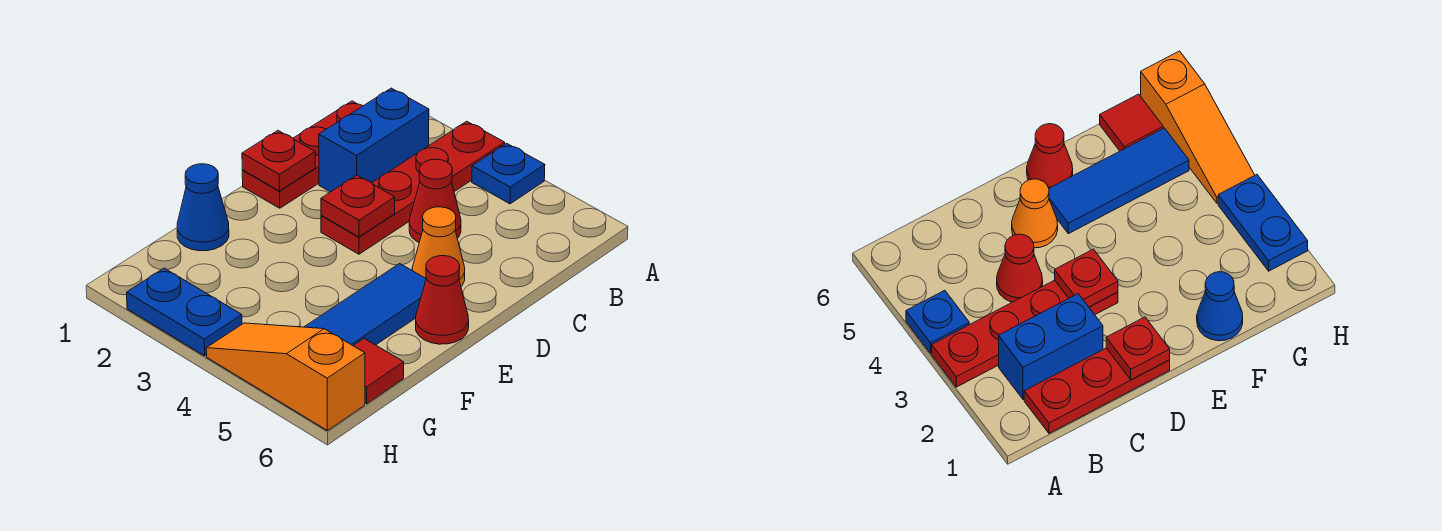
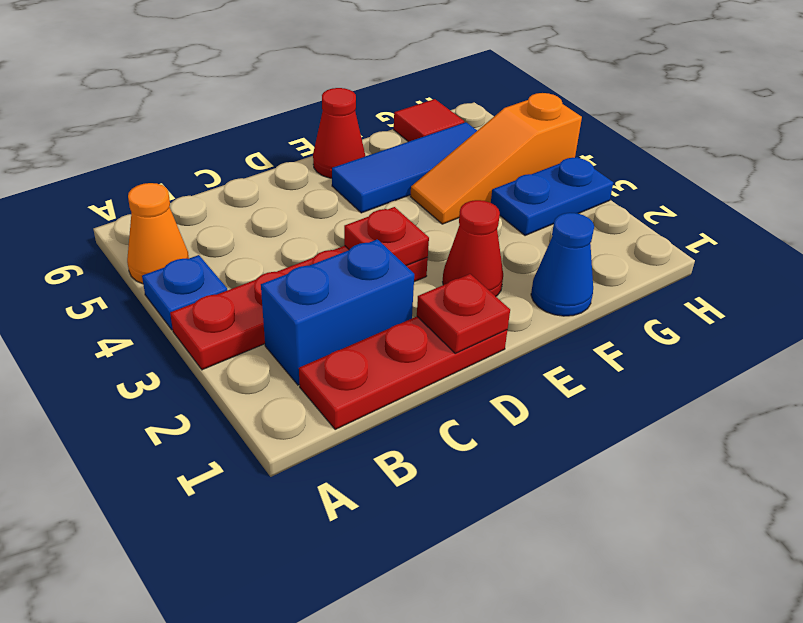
red 1x1 cone [409,159,461,242] -> red 1x1 cone moved to [443,200,503,296]
orange 1x1 cone [412,207,465,286] -> orange 1x1 cone moved to [127,183,189,284]
blue 1x2 plate [127,268,242,356] -> blue 1x2 plate turned to [491,157,613,236]
orange 1x3 slope [206,323,365,431] -> orange 1x3 slope turned to [410,93,582,224]

